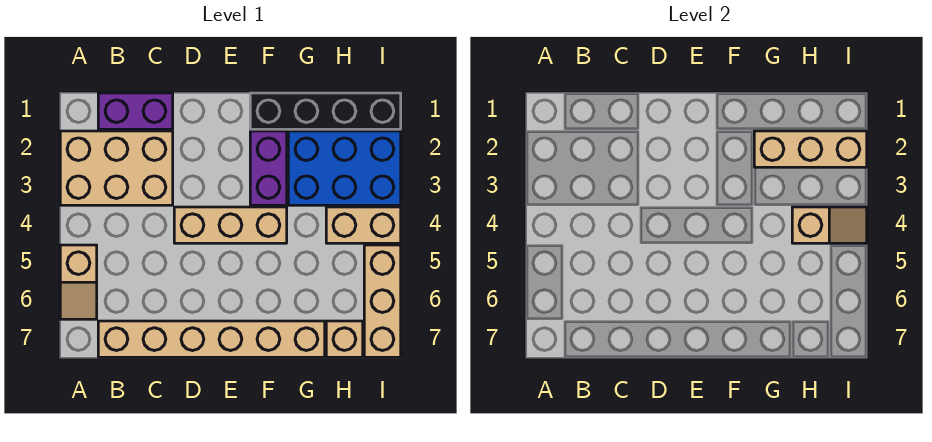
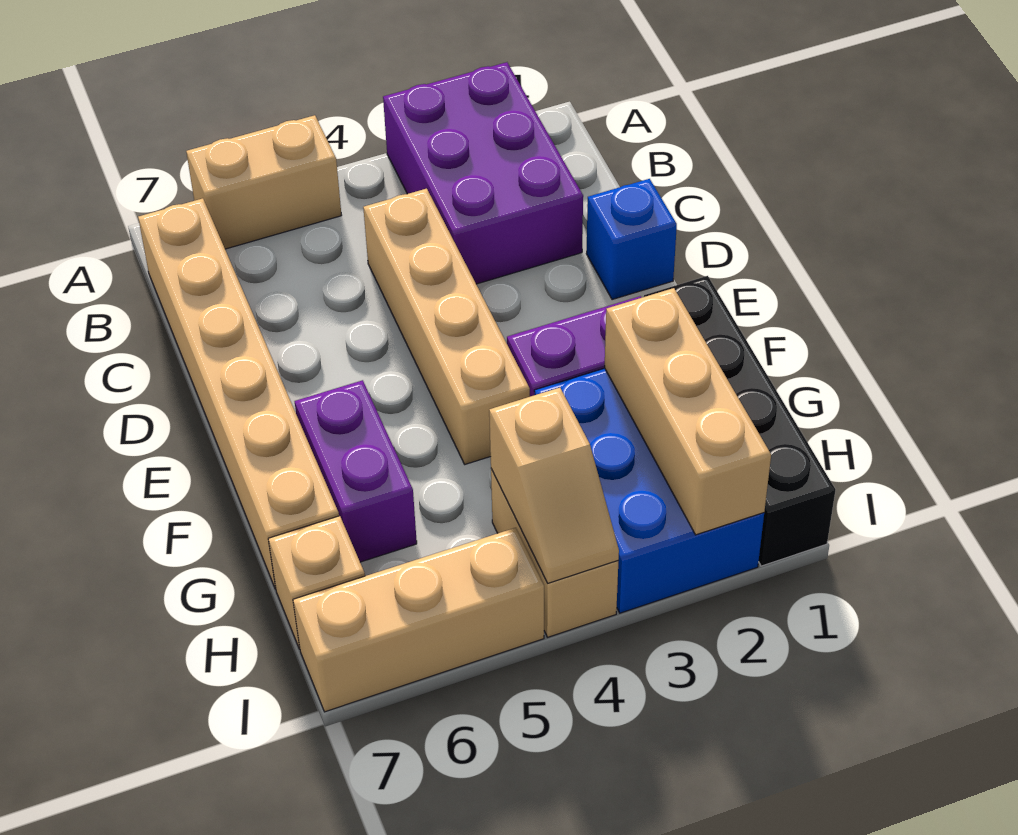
tan 2x3 brick [60,131,173,205] -> purple 2x3 brick [383,62,583,284]
tan 1x2 slope [60,245,97,319] -> tan 1x2 brick [186,115,342,249]
purple 1x2 brick [98,93,173,129] -> purple 1x2 brick moved to [295,380,417,562]
none -> blue 1x1 brick [586,179,677,300]
tan 1x3 brick [174,207,287,243] -> tan 1x4 brick [363,189,530,464]

